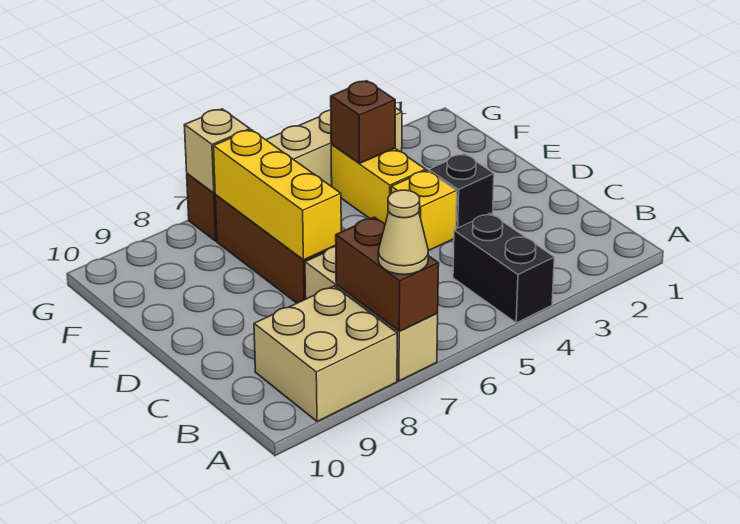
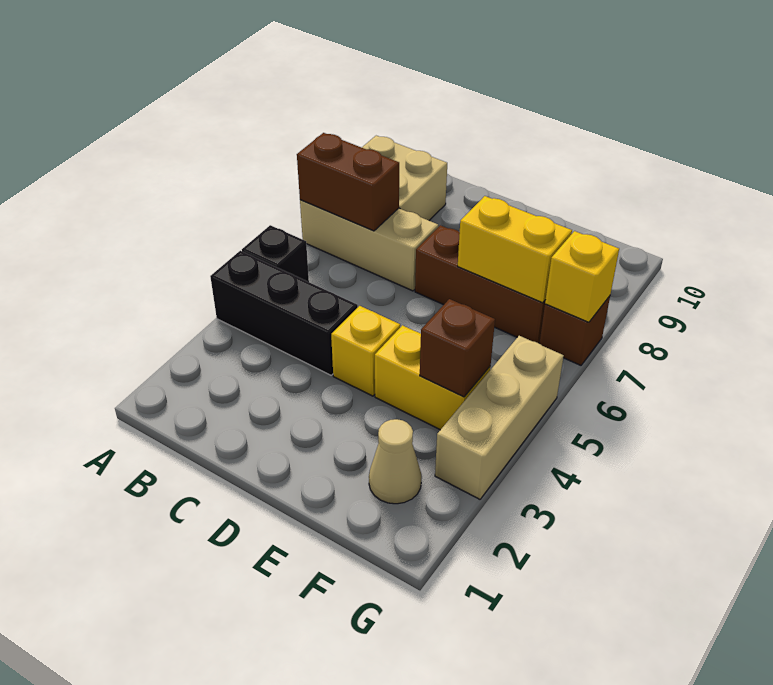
black 1x2 brick [453,213,554,323] -> black 1x3 brick [210,251,358,375]
tan 1x1 cone [378,190,428,275] -> tan 1x1 cone moved to [369,419,422,504]
black 1x1 brick [429,154,494,229] -> black 1x1 brick moved to [242,225,309,282]
yellow 1x3 brick [213,130,341,260] -> yellow 1x2 brick [458,196,572,303]
tan 1x1 brick [184,109,250,193] -> yellow 1x1 brick [545,231,619,322]

